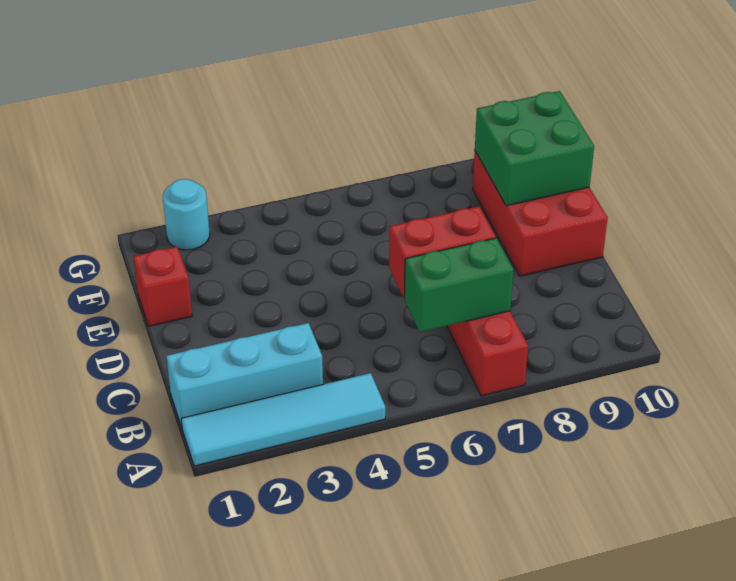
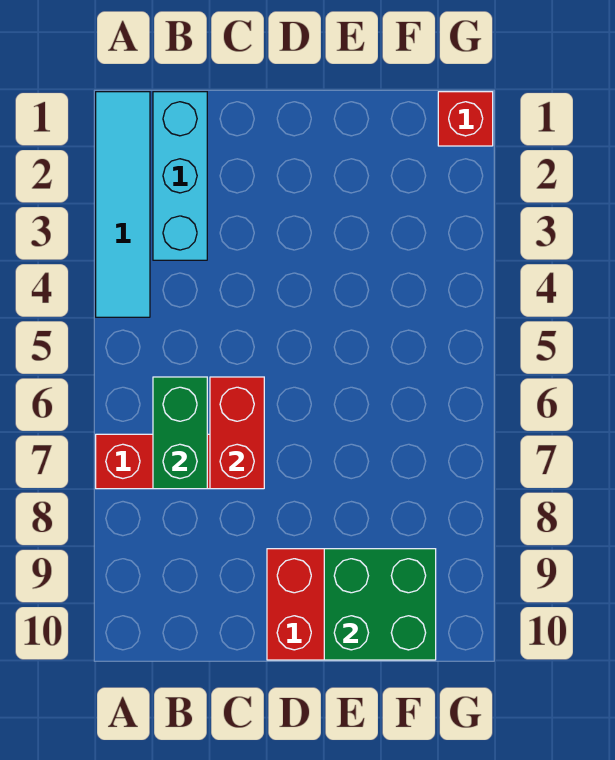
red 1x1 brick [133,247,192,326] -> red 1x1 brick moved to [438,92,493,146]
cyan 1x1 round brick [163,179,210,250] -> none

